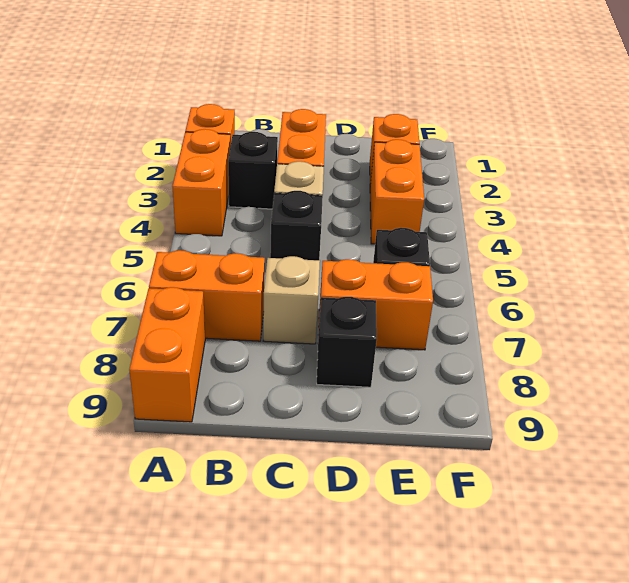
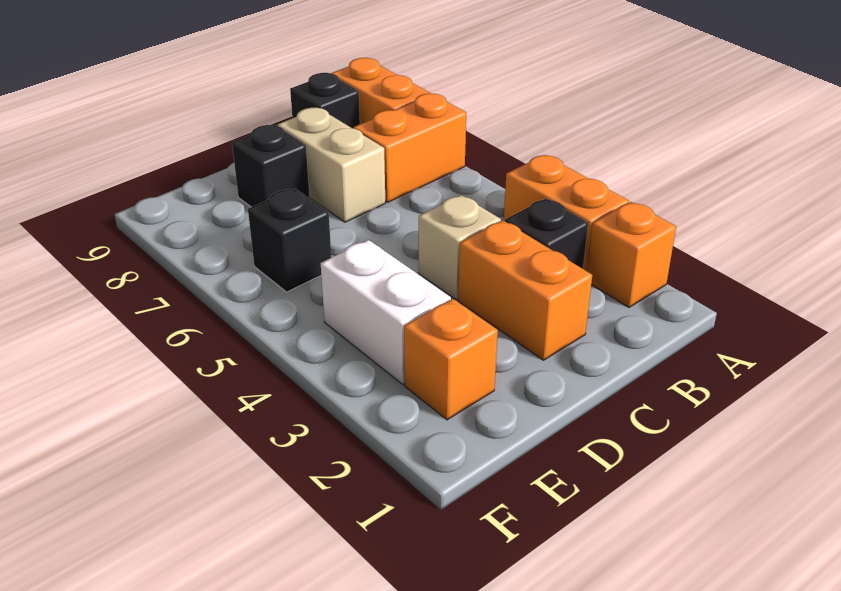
black 1x1 brick [270,191,323,260] -> black 1x1 brick moved to [290,73,360,128]
tan 1x1 brick [263,256,320,344] -> tan 1x2 brick [278,108,385,222]
orange 1x2 brick [318,259,433,350] -> none
orange 1x2 brick [370,139,424,244] -> white 1x2 brick [321,240,451,384]

